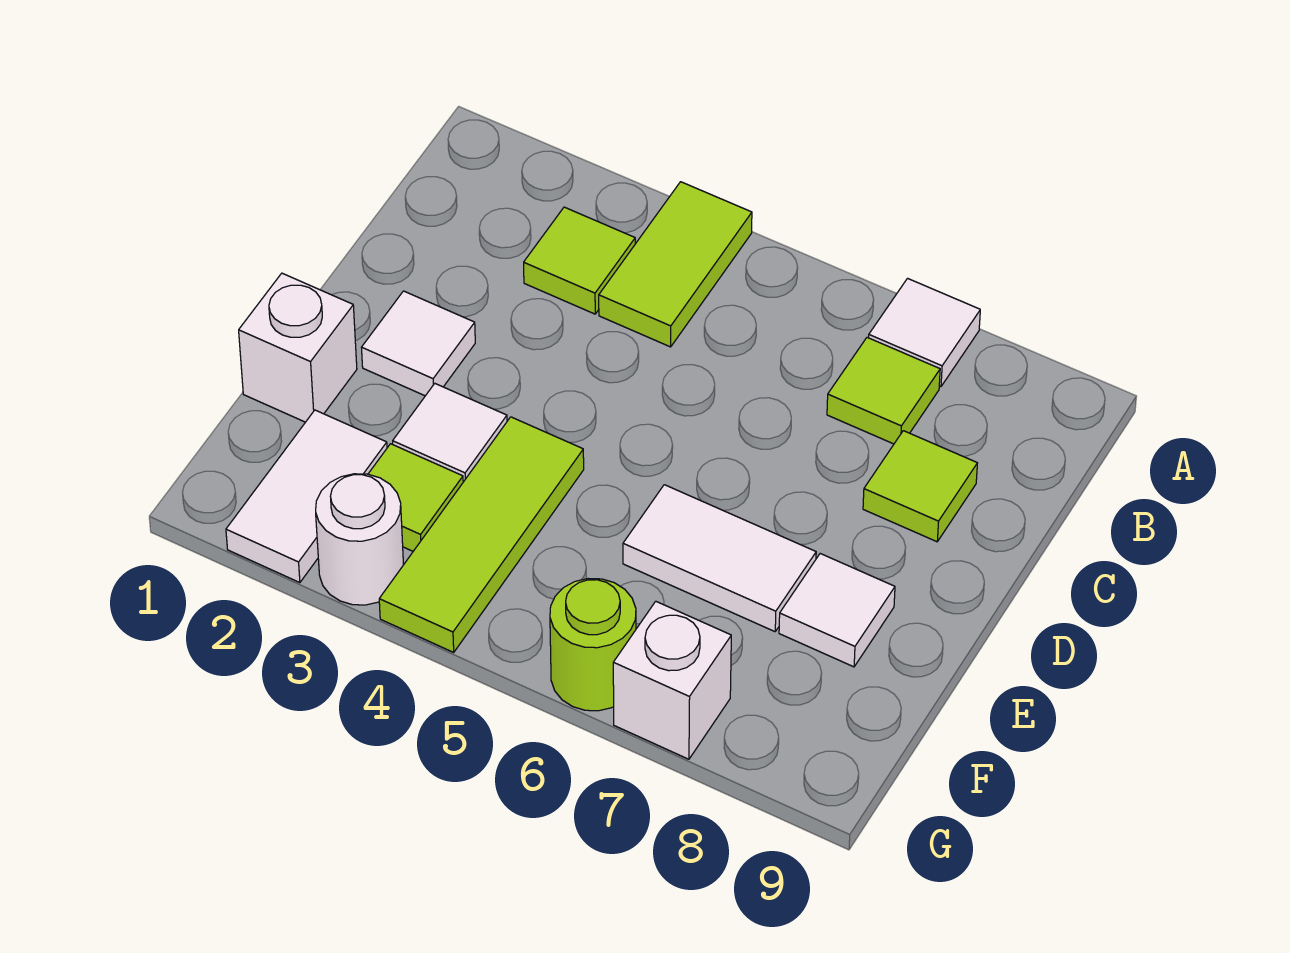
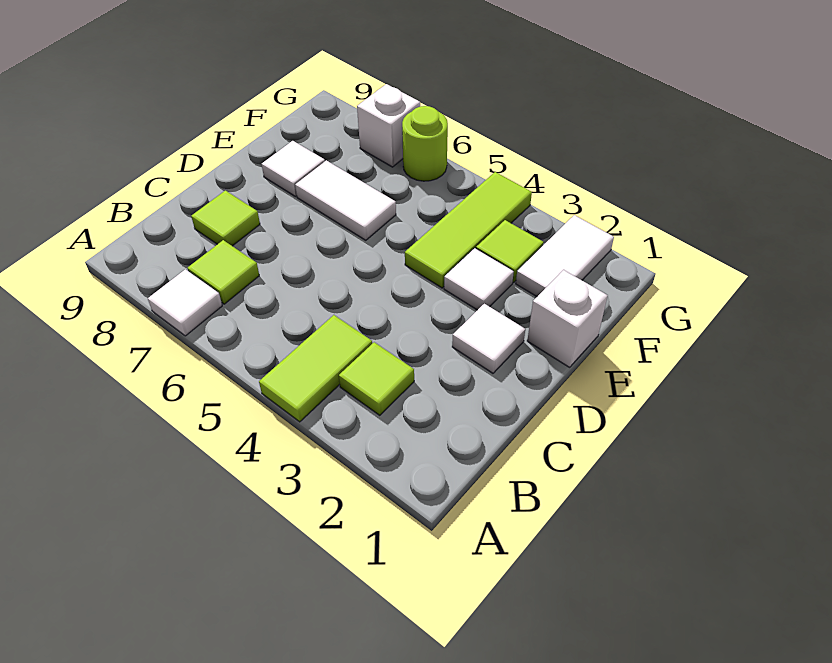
white 1x1 round brick [316,474,403,605] -> none

